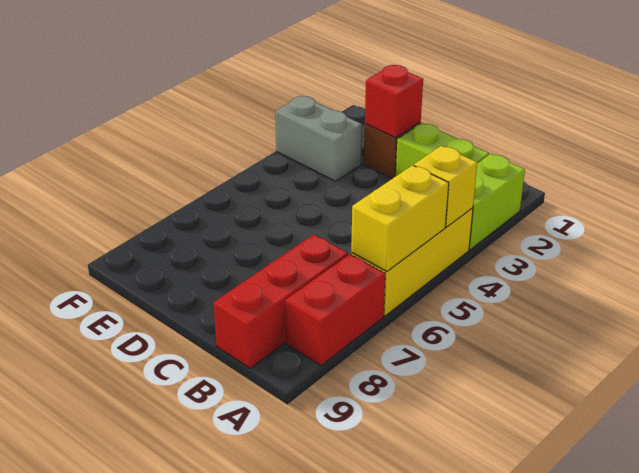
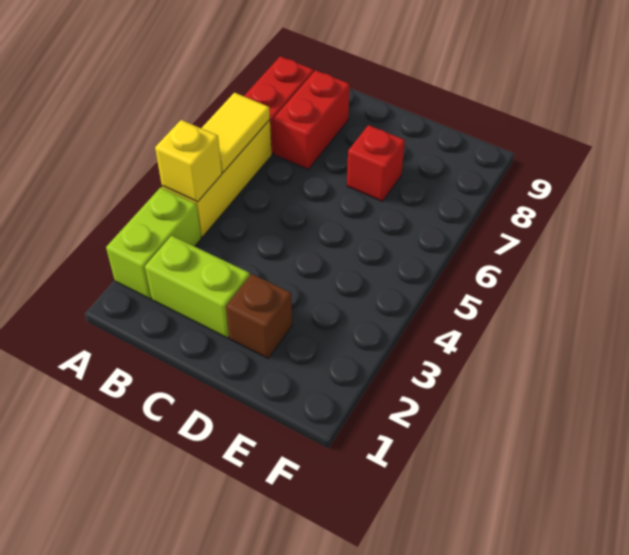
yellow 1x2 brick [351,165,449,271] -> yellow 1x2 tile [201,93,270,172]
red 1x3 brick [214,234,348,368] -> red 1x2 brick [273,70,350,169]
red 1x1 brick [365,65,423,138] -> red 1x1 brick moved to [347,125,405,201]
grey 1x2 brick [275,96,362,181] -> none

